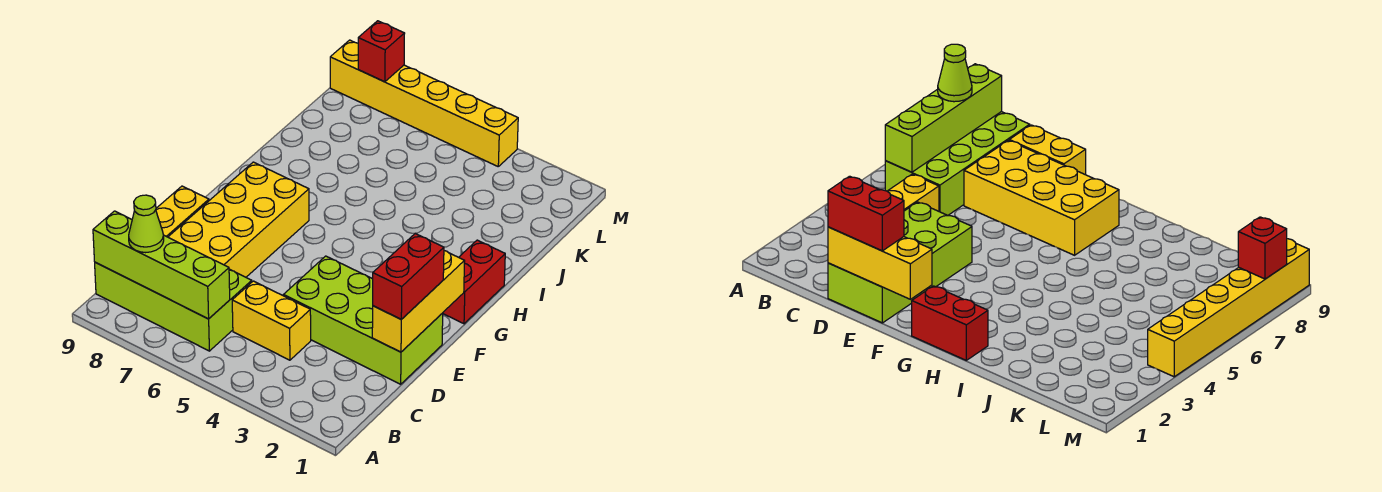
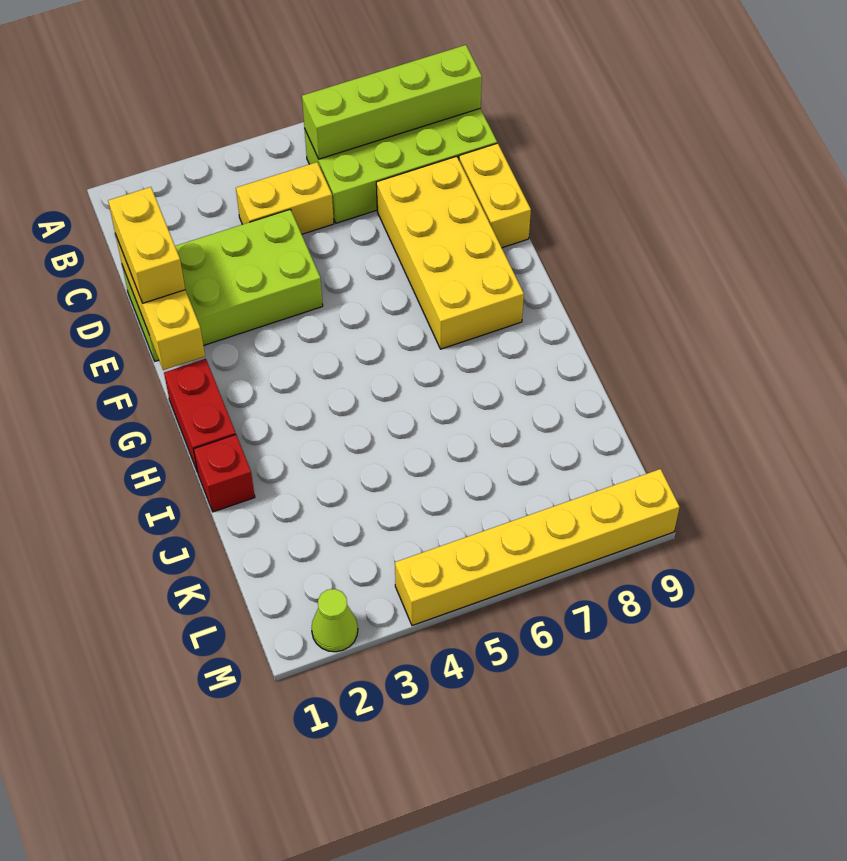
lime 1x1 cone [129,195,164,253] -> lime 1x1 cone moved to [312,589,358,652]
red 1x2 brick [373,233,444,319] -> yellow 1x2 brick [108,187,185,303]
red 1x1 brick [358,21,405,82] -> red 1x1 brick moved to [194,435,255,512]

